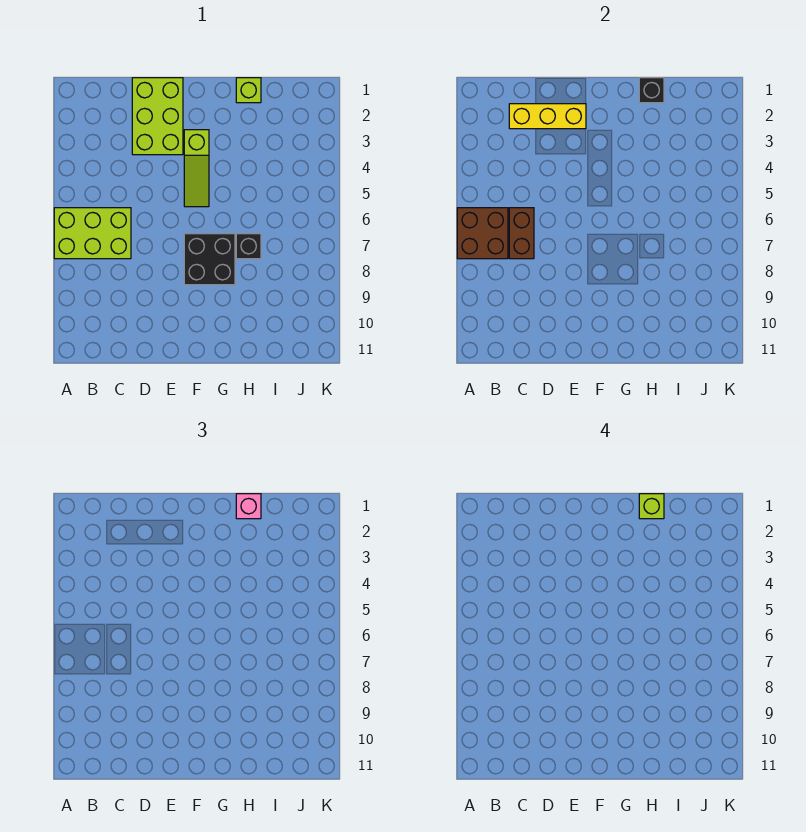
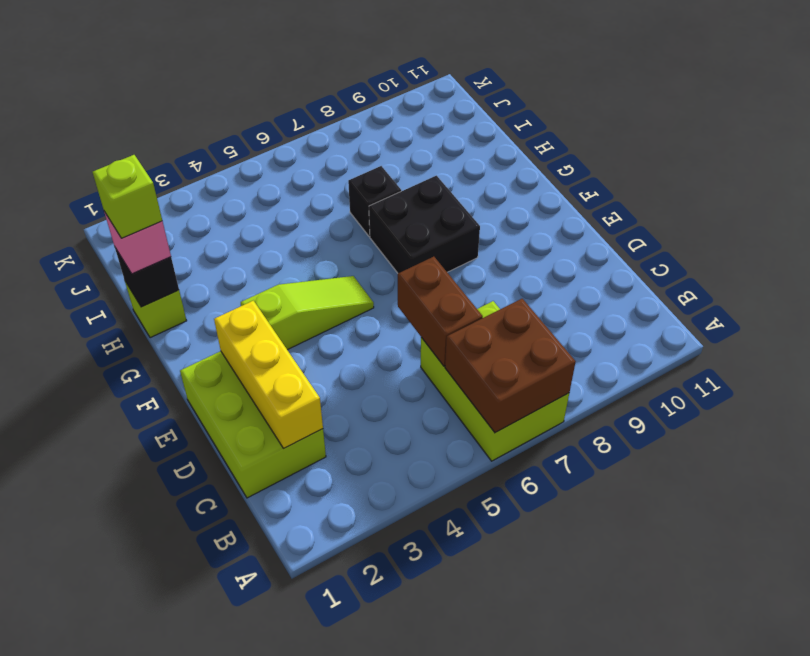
brown 1x2 brick [509,208,534,259] -> brown 1x2 brick turned to [398,257,483,366]
lime 2x3 brick [132,78,183,155] -> lime 2x3 brick turned to [180,351,326,498]

